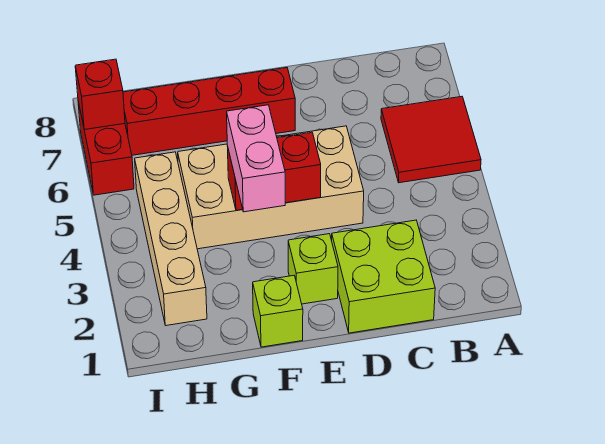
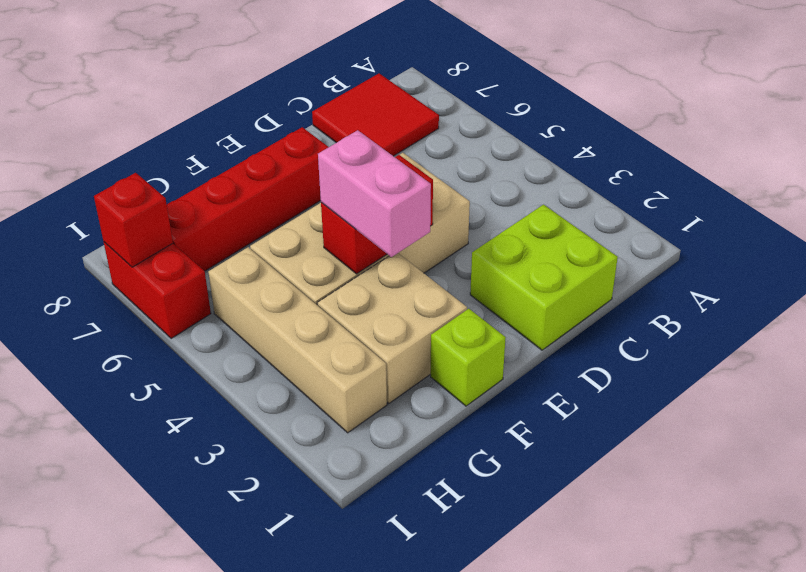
red 2x2 tile [381,97,481,183] -> red 2x2 tile moved to [312,74,439,156]
lime 1x1 brick [288,234,338,304] -> none
none -> tan 2x2 brick [317,253,467,403]

